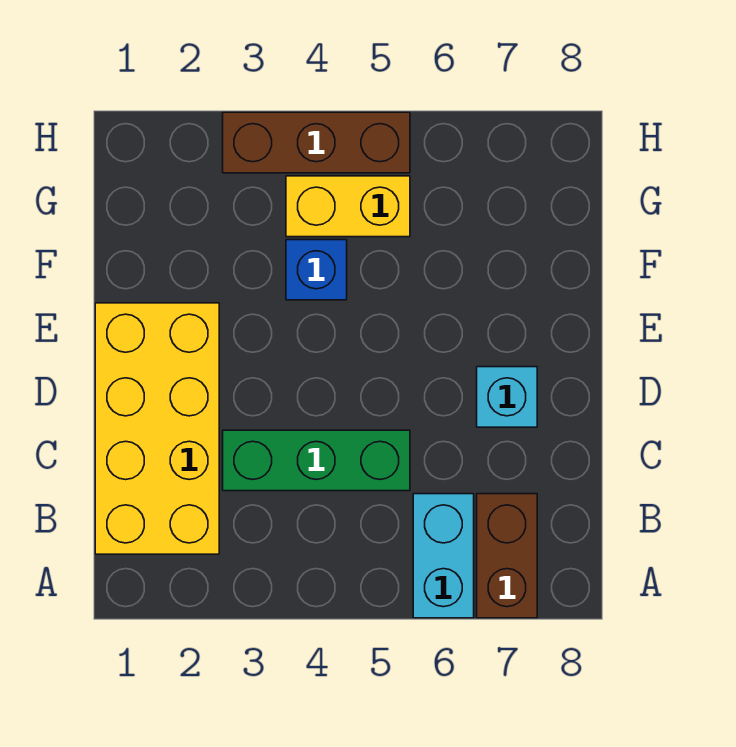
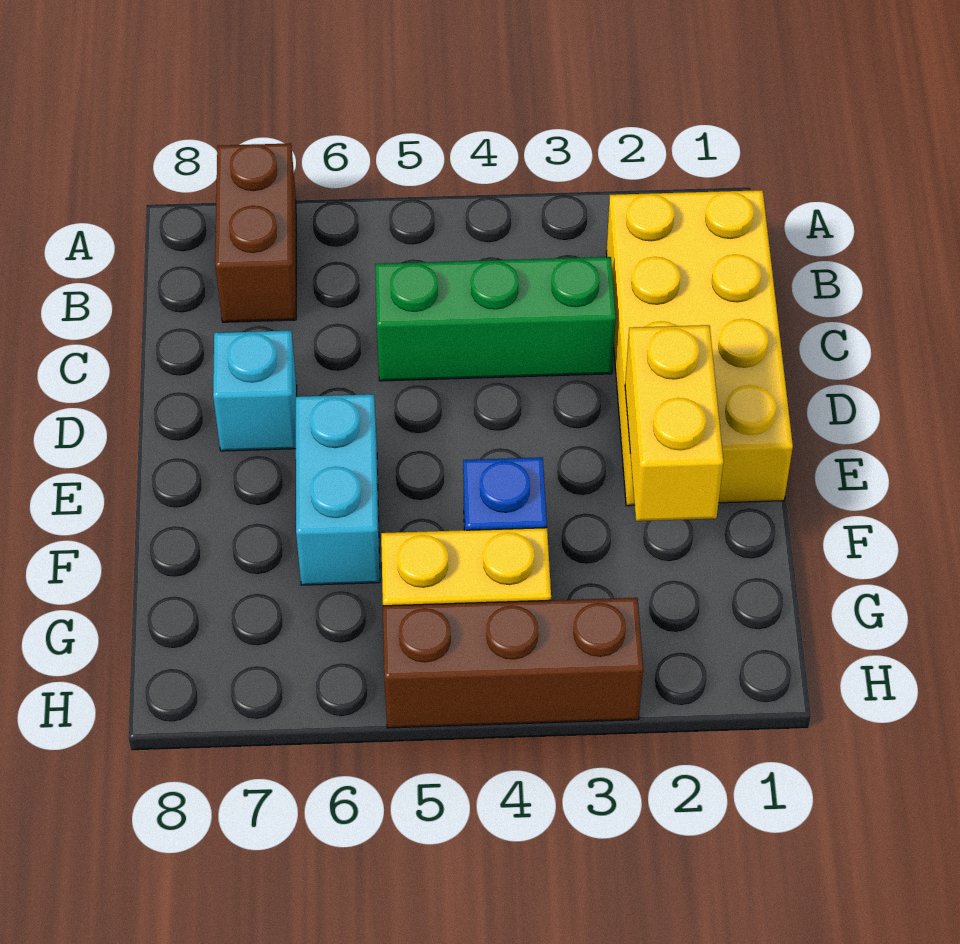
cyan 1x2 brick [413,494,474,618] -> cyan 1x2 brick moved to [296,394,380,585]
none -> yellow 1x2 brick [625,325,723,521]

